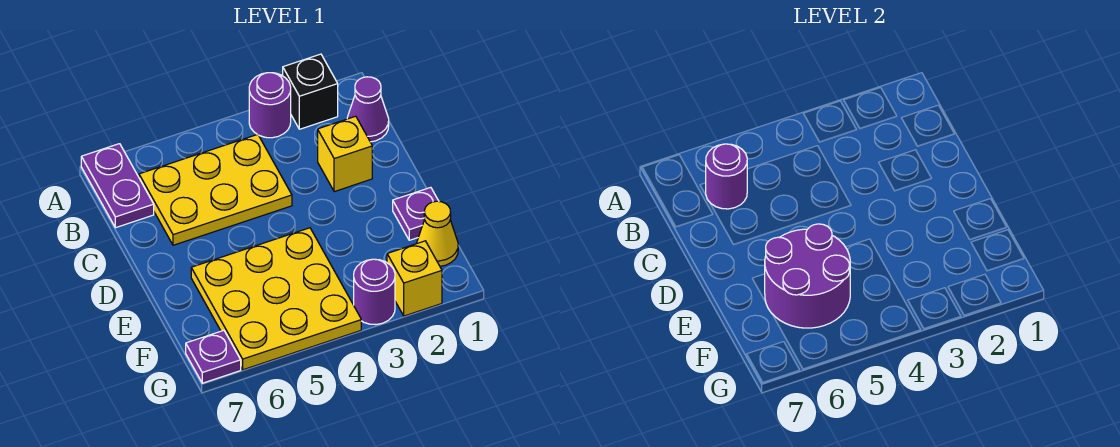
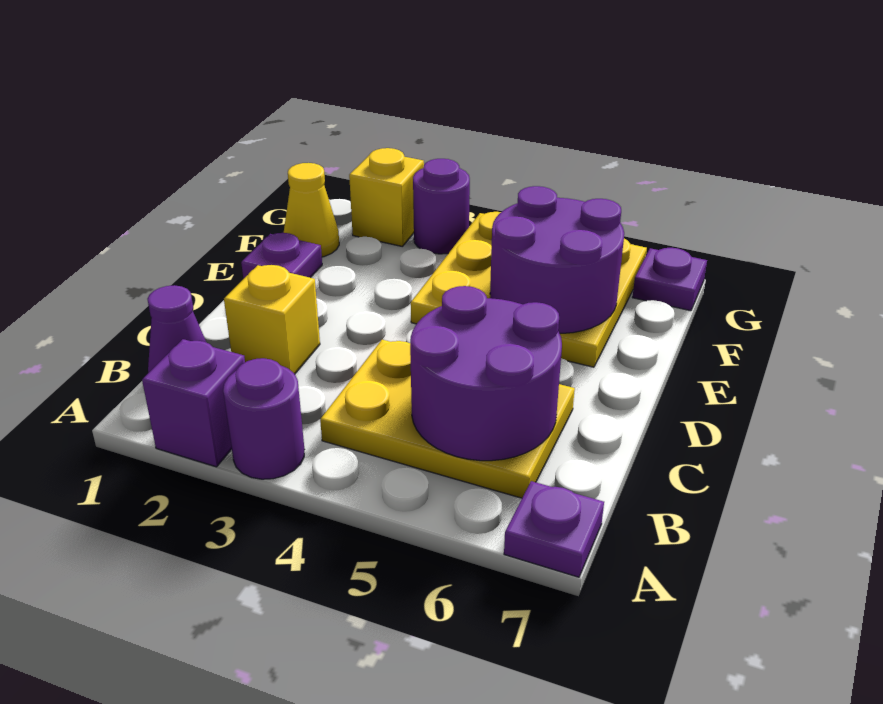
black 1x1 brick [283,54,338,129] -> purple 1x1 brick [142,339,245,467]
purple 1x2 plate [81,144,154,228] -> purple 1x1 plate [504,481,604,577]
purple 1x1 round brick [706,144,747,209] -> purple 2x2 round brick [410,286,562,461]

